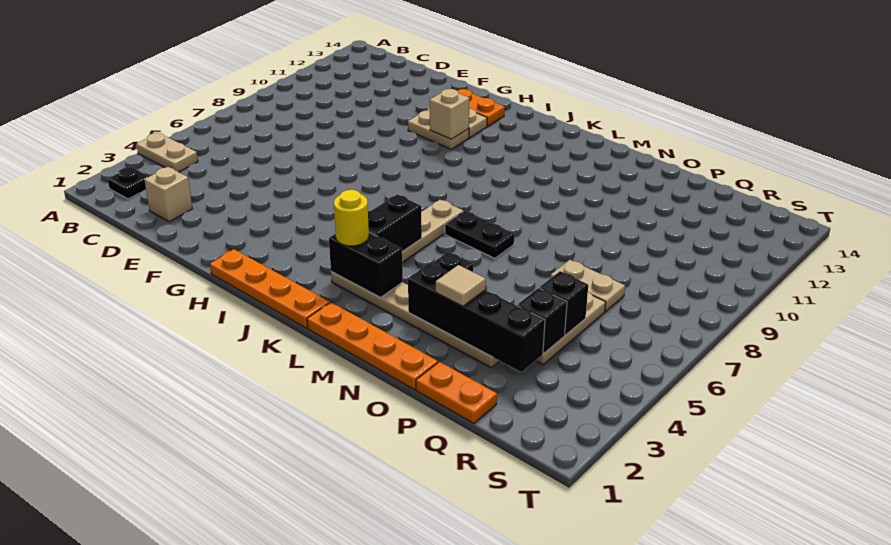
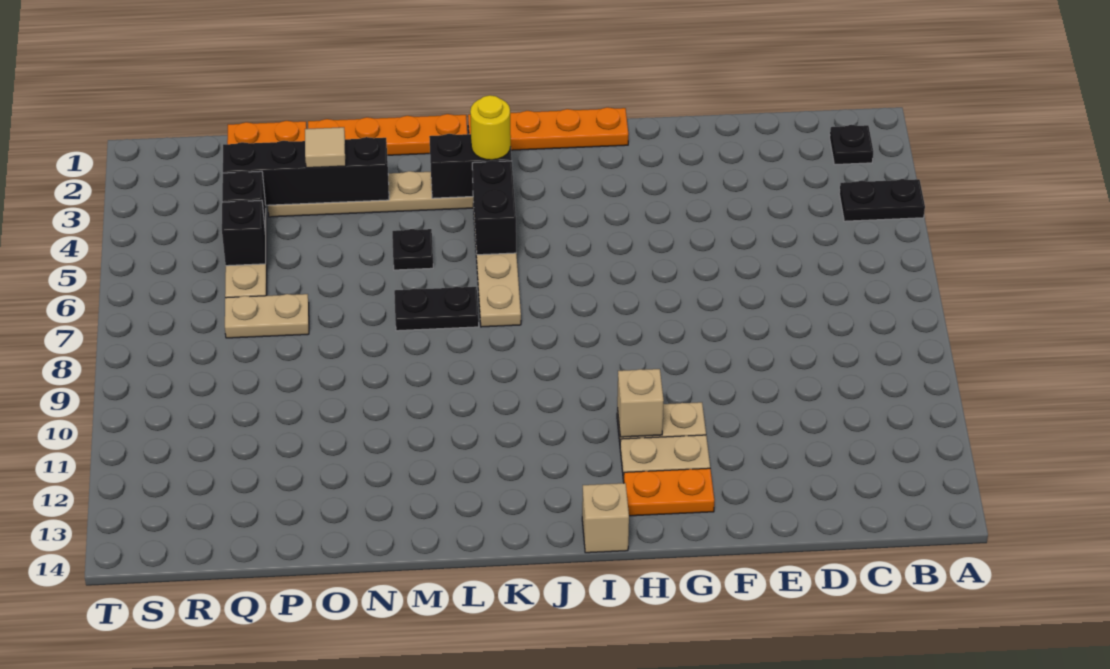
tan 1x2 plate [136,133,198,172] -> black 1x2 plate [839,179,925,221]
tan 1x1 brick [144,167,192,222] -> tan 1x1 brick moved to [582,483,629,553]

